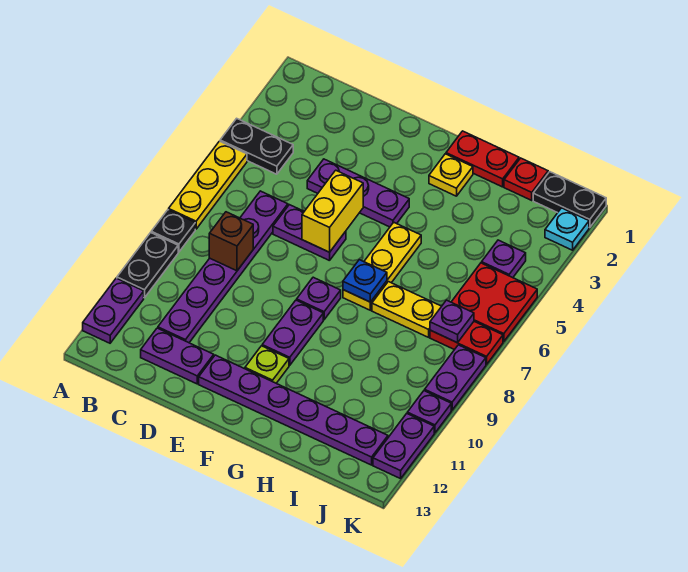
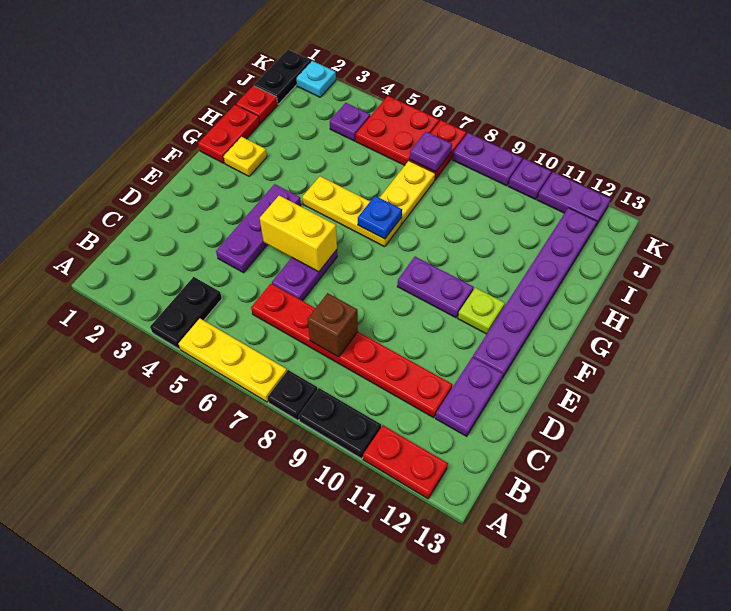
purple 1x2 plate [83,278,144,343] -> red 1x2 plate [363,426,448,499]
purple 1x6 plate [158,191,288,343] -> red 1x6 plate [251,284,452,418]
purple 1x1 plate [297,277,341,320] -> none

